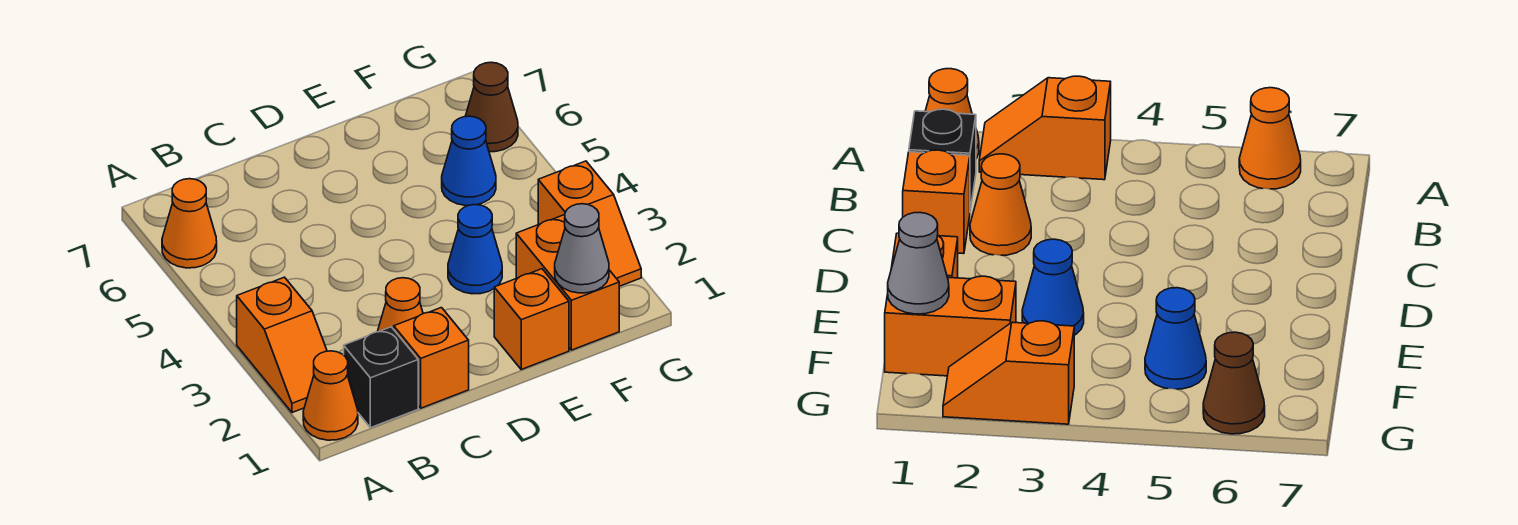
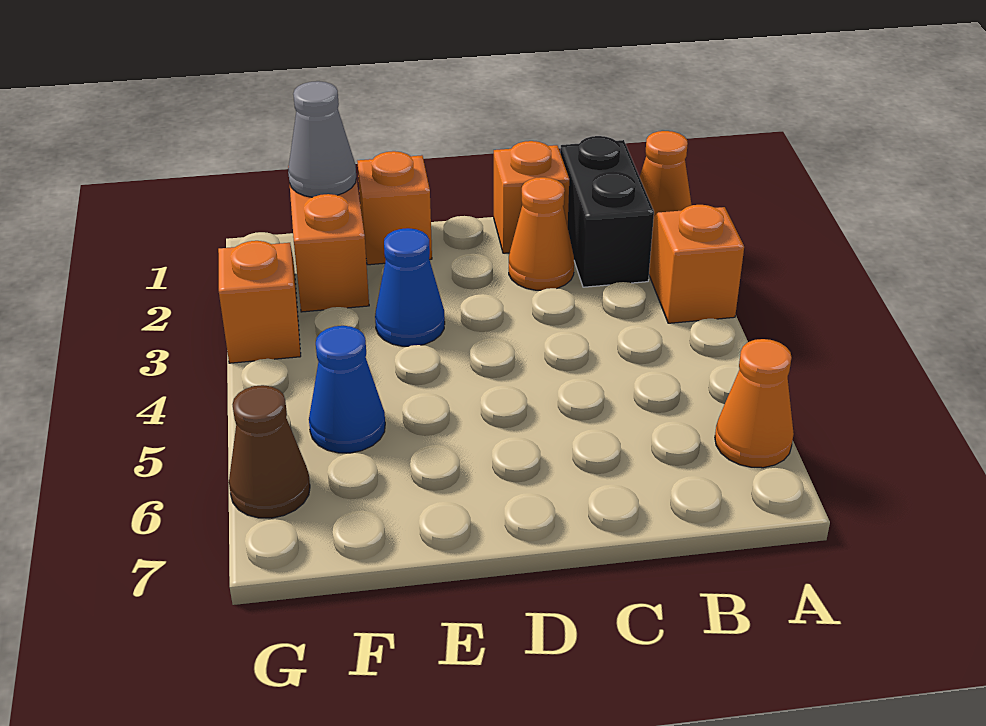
black 1x1 brick [344,327,418,428] -> black 1x2 brick [560,136,654,287]

